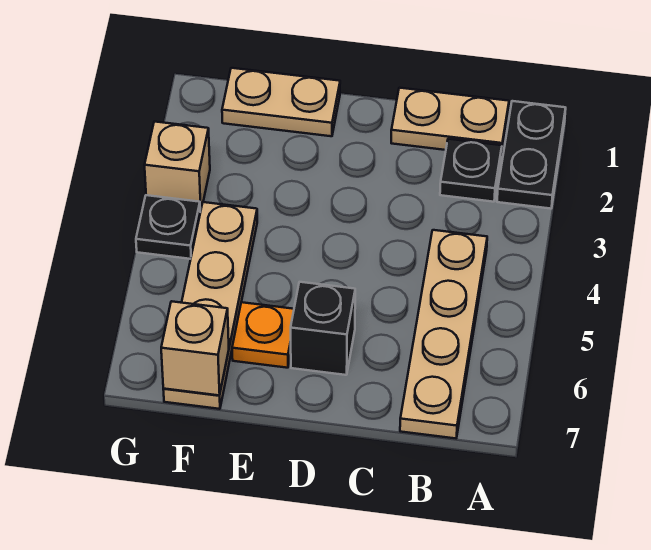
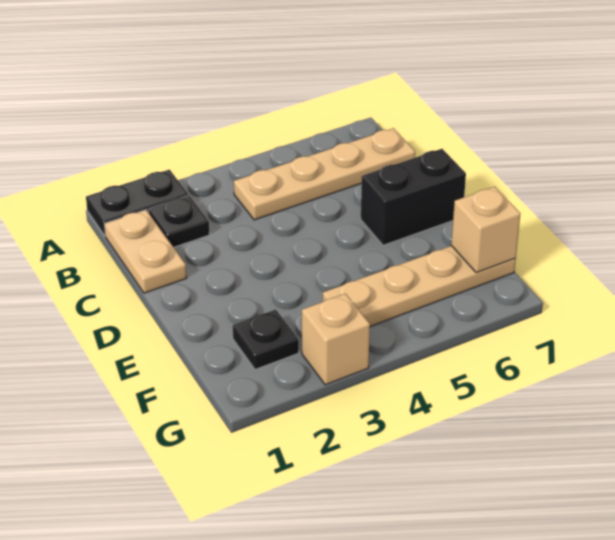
black 1x1 brick [291,282,355,375] -> black 1x2 brick [361,149,466,245]
tan 1x2 plate [222,68,340,136] -> none
orange 1x1 plate [232,302,294,368] -> none
black 1x1 plate [136,195,200,259] -> black 1x1 plate moved to [233,310,299,369]

